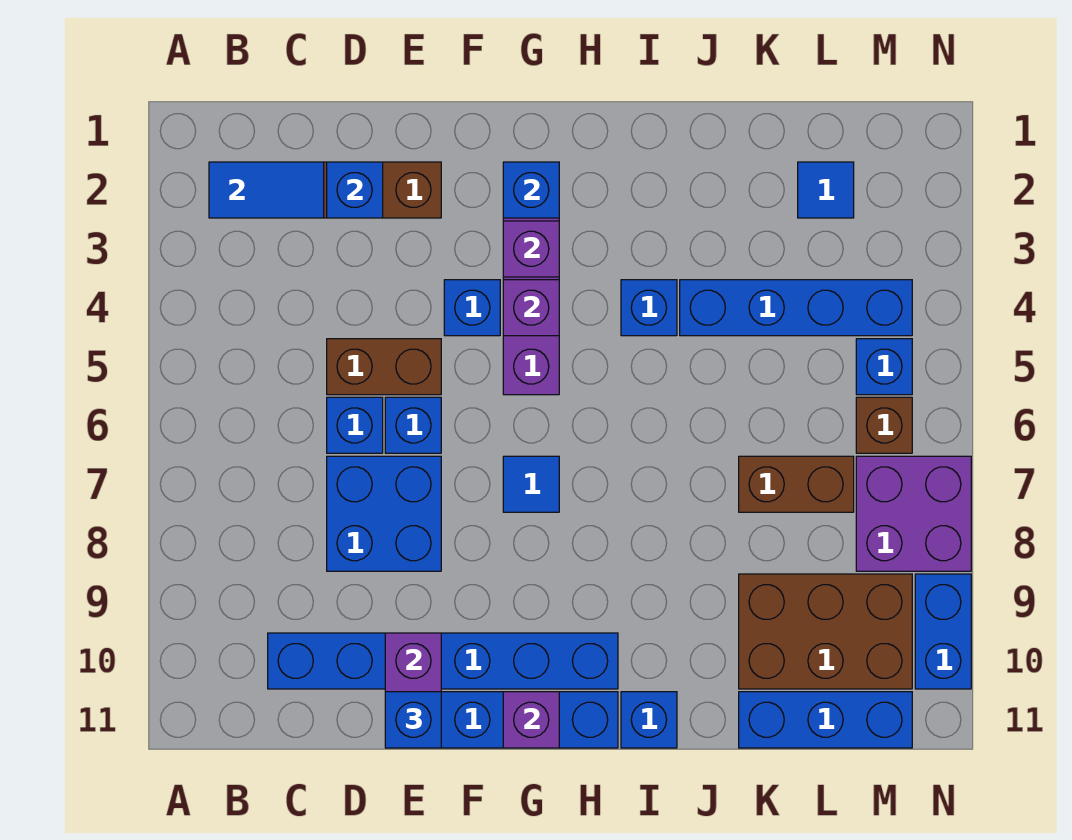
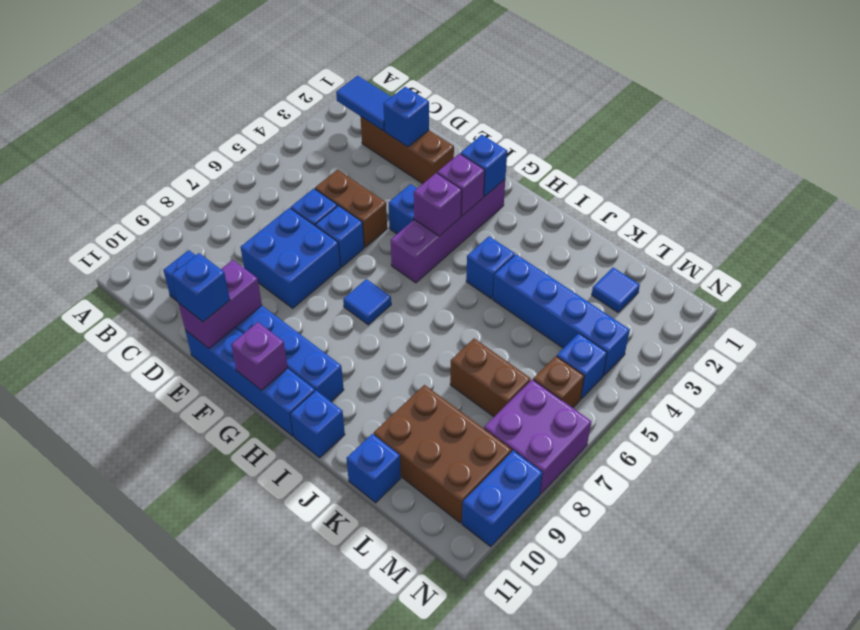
blue 1x3 brick [739,692,912,748] -> blue 1x1 brick [346,434,401,503]

